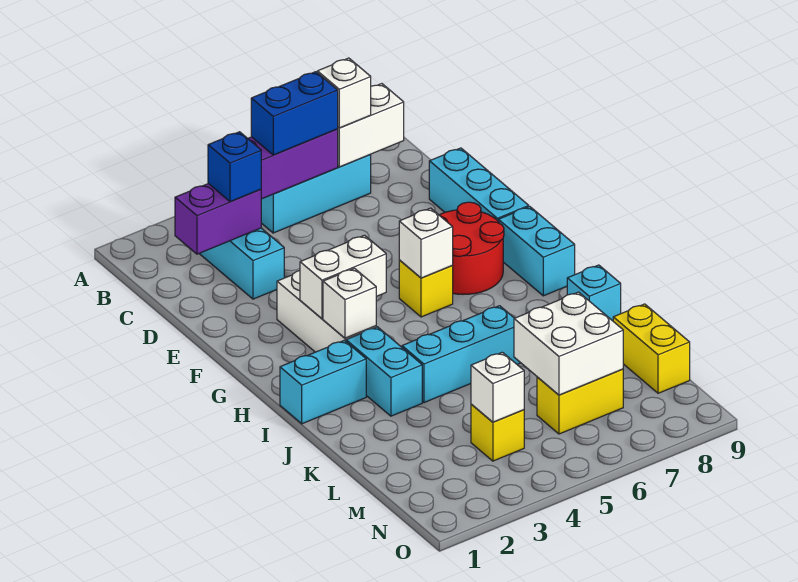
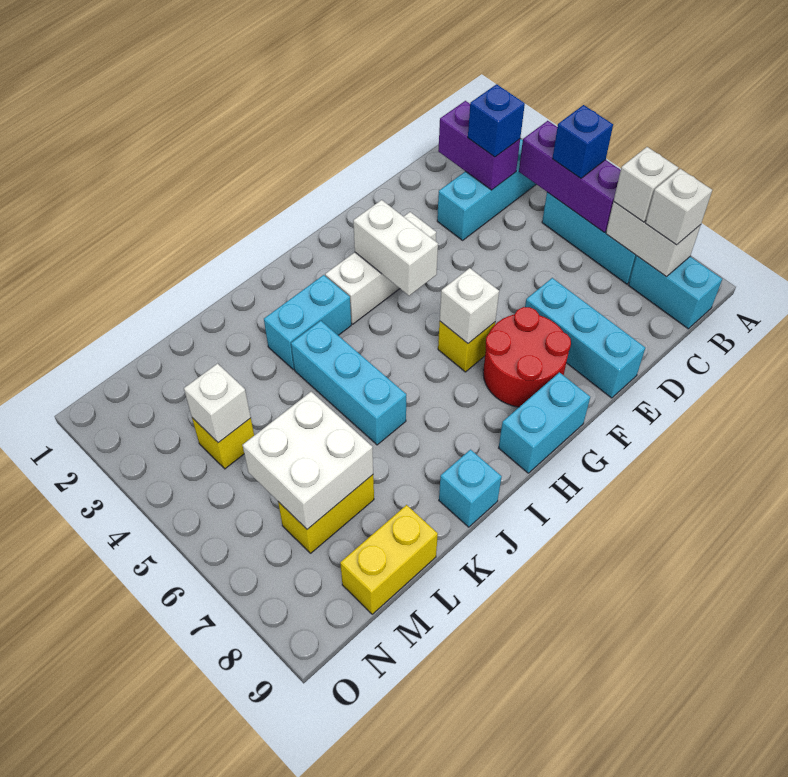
blue 1x2 brick [251,72,338,155] -> blue 1x1 brick [552,105,613,178]
cyan 1x3 brick [429,148,529,221] -> cyan 1x3 brick turned to [525,278,645,398]
white 1x1 brick [323,268,376,338] -> white 1x1 brick moved to [646,169,712,245]
cyan 1x2 brick [280,340,366,424] -> cyan 1x2 brick moved to [629,256,722,329]
yellow 1x2 brick [537,369,623,434] -> yellow 1x2 brick turned to [278,475,374,553]

